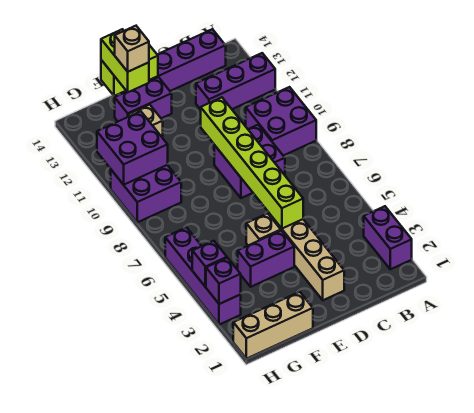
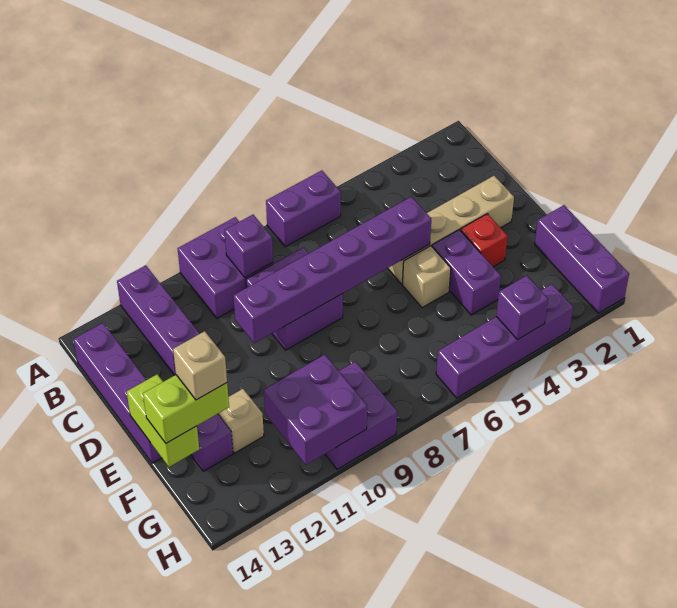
purple 1x2 brick [364,206,412,269] -> purple 1x2 brick moved to [266,170,341,247]
lime 1x6 brick [201,97,303,229] -> purple 1x6 brick [234,197,431,343]
none -> red 1x1 brick [461,214,507,267]
tan 1x3 brick [233,292,313,359] -> purple 1x3 brick [535,205,629,313]
purple 1x1 brick [206,258,241,304] -> purple 1x1 brick moved to [225,215,273,277]

